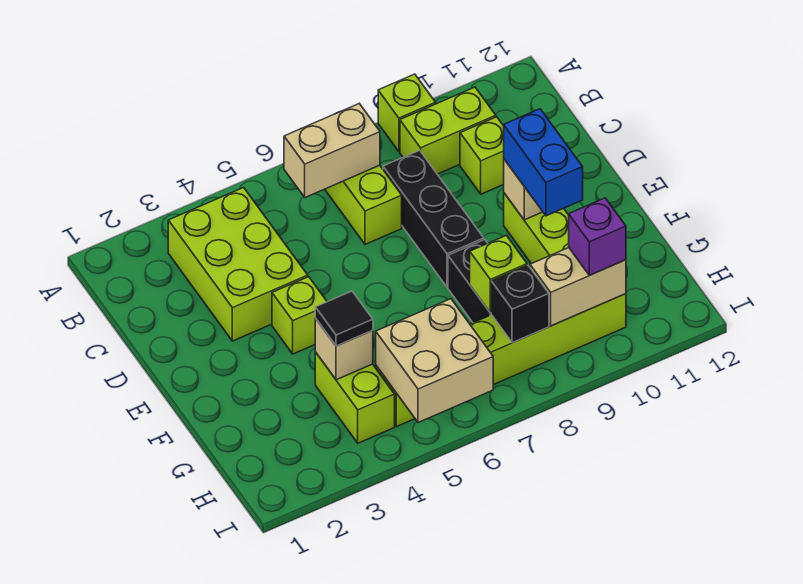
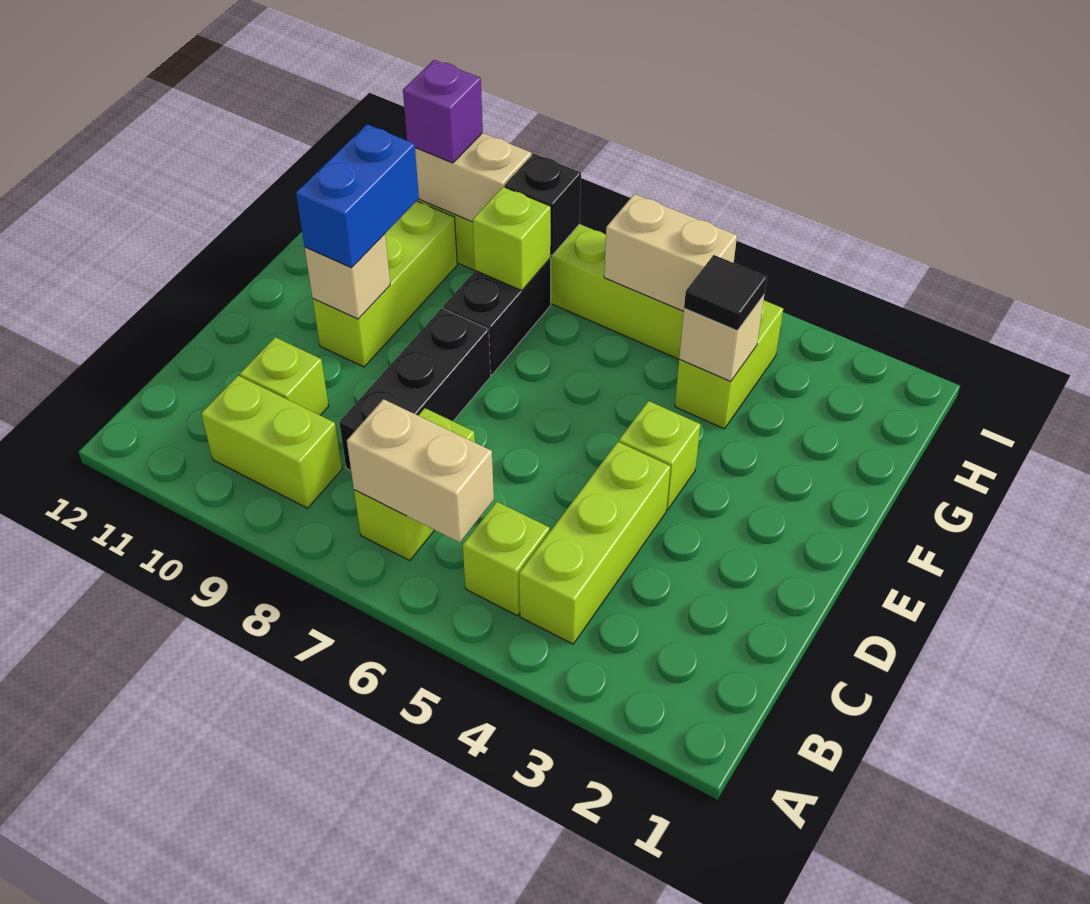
lime 1x1 brick [378,74,436,151] -> lime 1x1 brick moved to [463,502,550,615]
lime 2x3 brick [168,188,308,341] -> lime 1x3 brick [519,442,671,644]
tan 2x2 brick [376,299,493,423] -> tan 1x2 brick [604,194,737,311]

